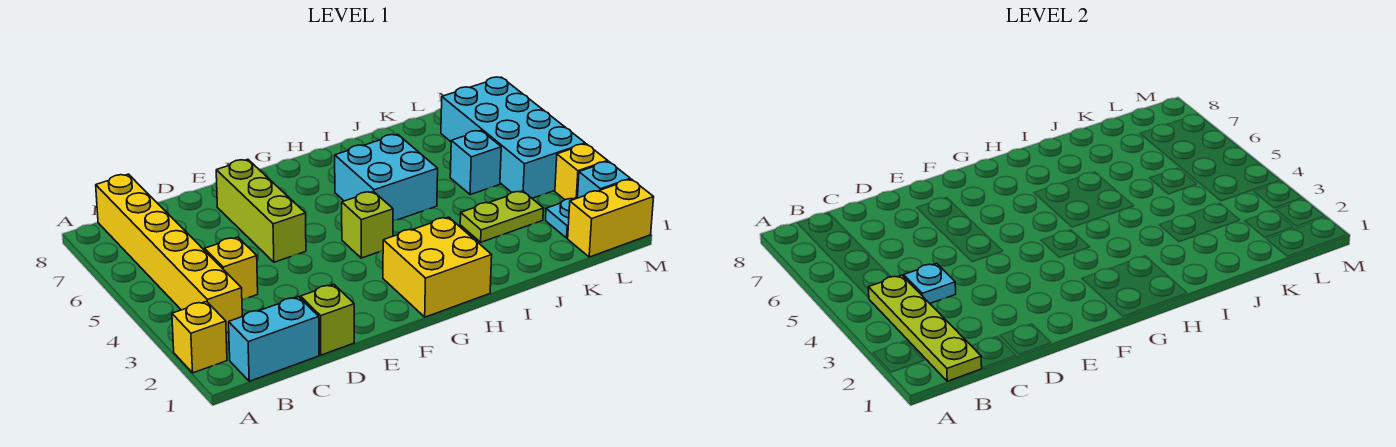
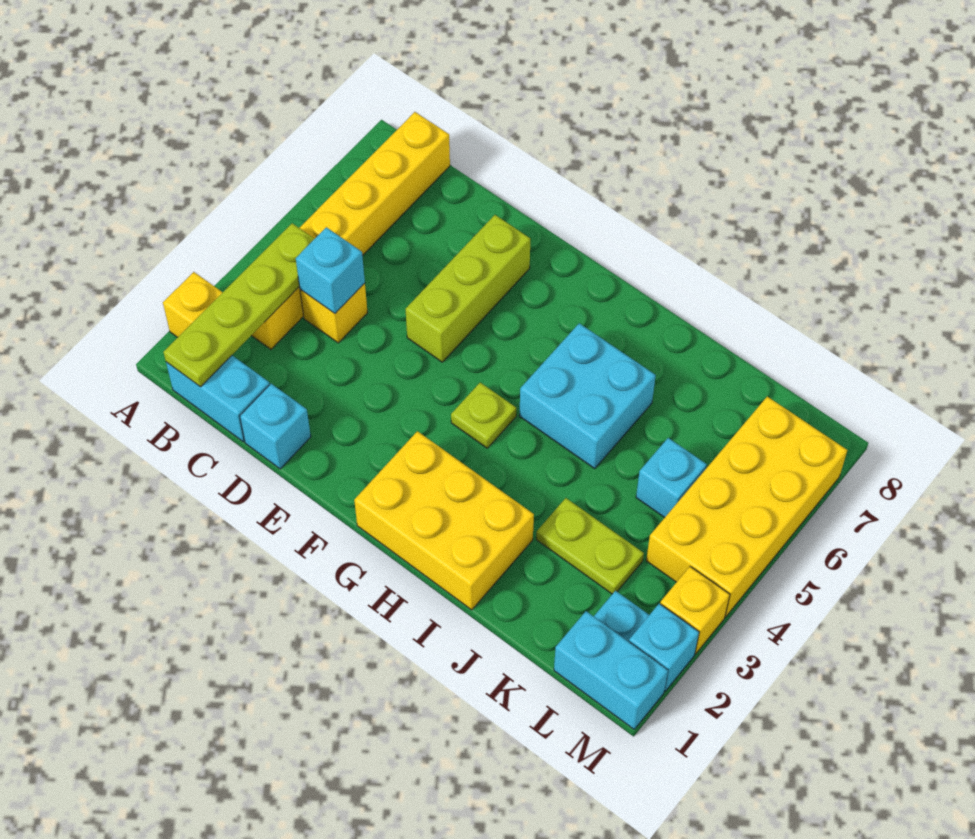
cyan 1x1 plate [904,263,956,303] -> cyan 1x1 brick [296,227,365,313]
lime 1x1 brick [300,284,354,355] -> cyan 1x1 brick [240,384,311,469]
yellow 2x2 brick [383,217,492,317] -> yellow 2x3 brick [354,431,534,610]
lime 1x1 brick [342,191,393,258] -> lime 1x1 plate [451,383,516,448]
yellow 1x2 brick [568,179,654,257] -> cyan 1x2 brick [554,611,668,729]
cyan 2x4 brick [441,77,585,198] -> yellow 2x4 brick [646,396,847,617]

